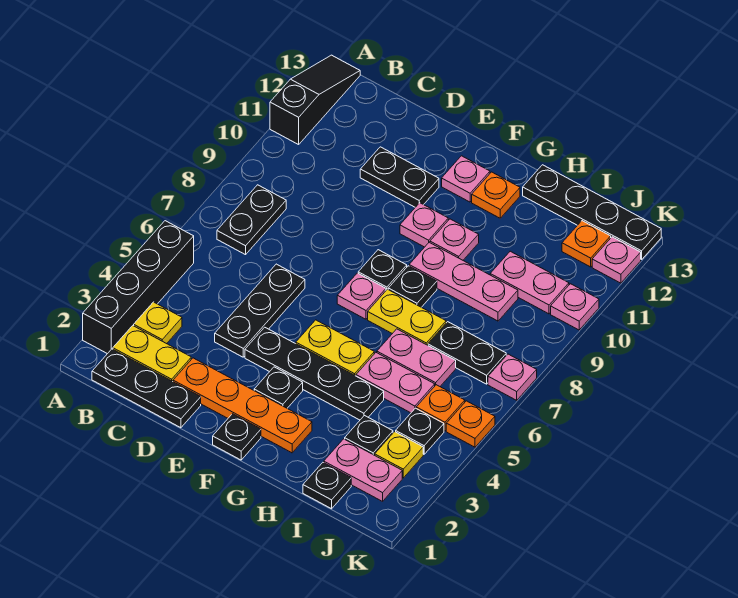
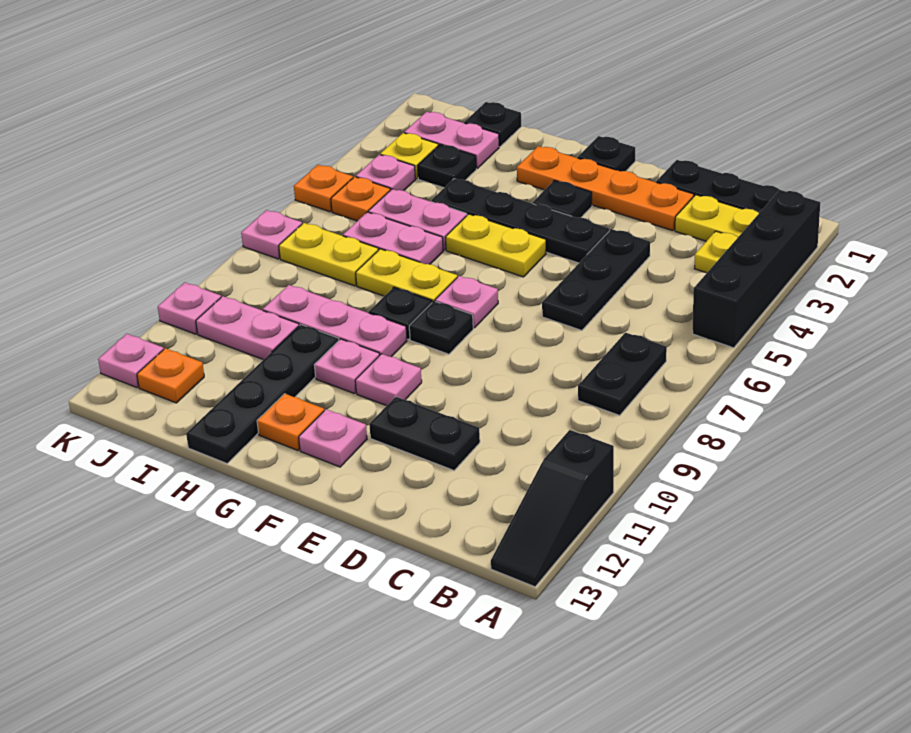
black 1x4 plate [523,165,661,260] -> black 1x4 plate turned to [186,325,339,464]
black 1x2 plate [428,322,506,384] -> yellow 1x2 plate [279,223,378,286]
black 1x1 plate [396,408,444,454] -> pink 1x1 plate [356,155,415,191]

